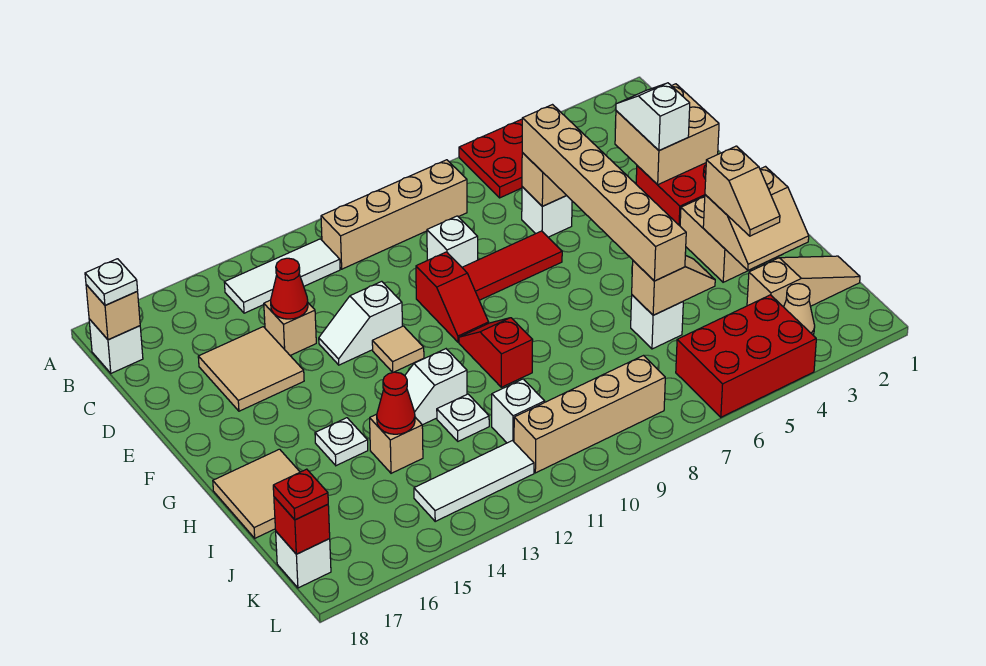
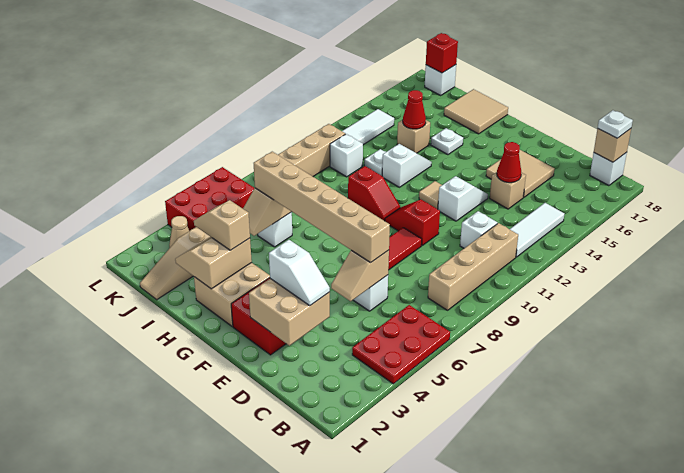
white 1x1 brick [427,216,478,267] -> white 1x1 brick moved to [460,211,497,248]
red 1x1 plate [273,469,328,520] -> none

